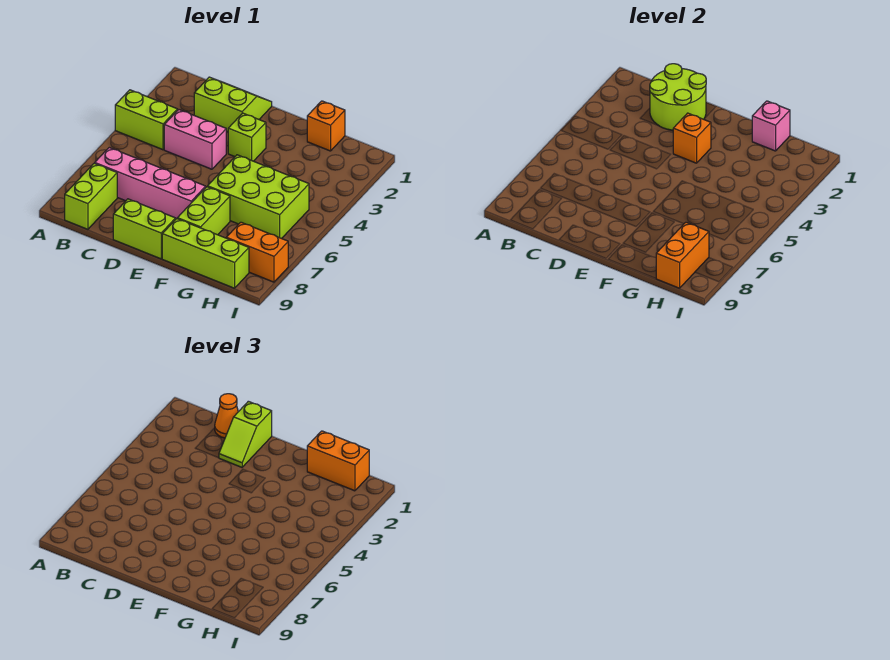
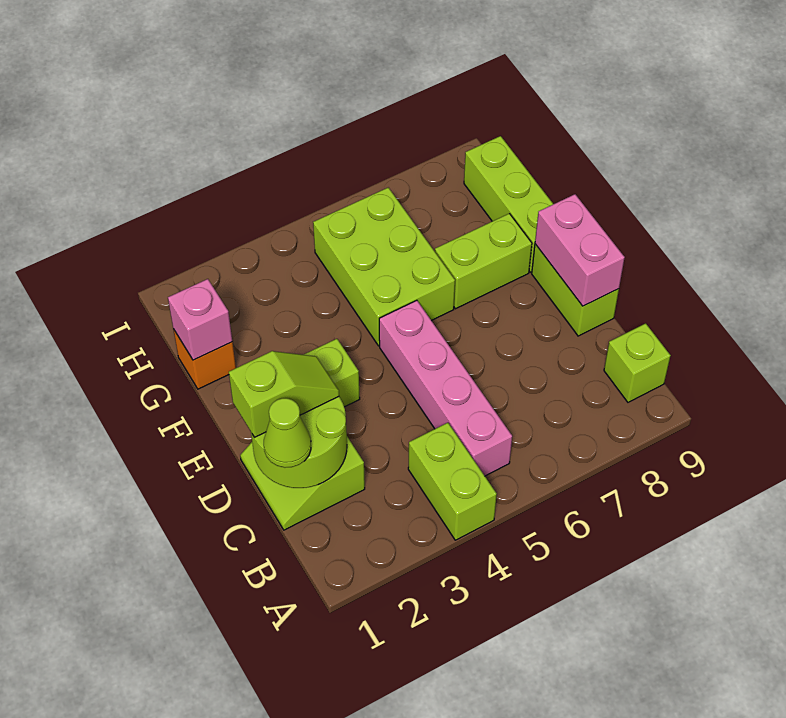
pink 1x4 brick [95,147,206,219] -> pink 1x4 brick moved to [379,300,512,476]
lime 1x2 brick [65,163,117,229] -> lime 1x1 brick [604,323,671,402]
orange 1x1 cone [215,394,238,438] -> lime 1x1 cone [264,398,311,468]
pink 1x2 brick [164,110,226,169] -> pink 1x2 brick moved to [535,194,625,306]
orange 1x1 brick [673,113,711,163] -> none
orange 1x2 brick [307,431,369,491] -> none
orange 1x2 brick [226,222,288,282] -> none
orange 1x2 brick [656,222,709,288] -> none

